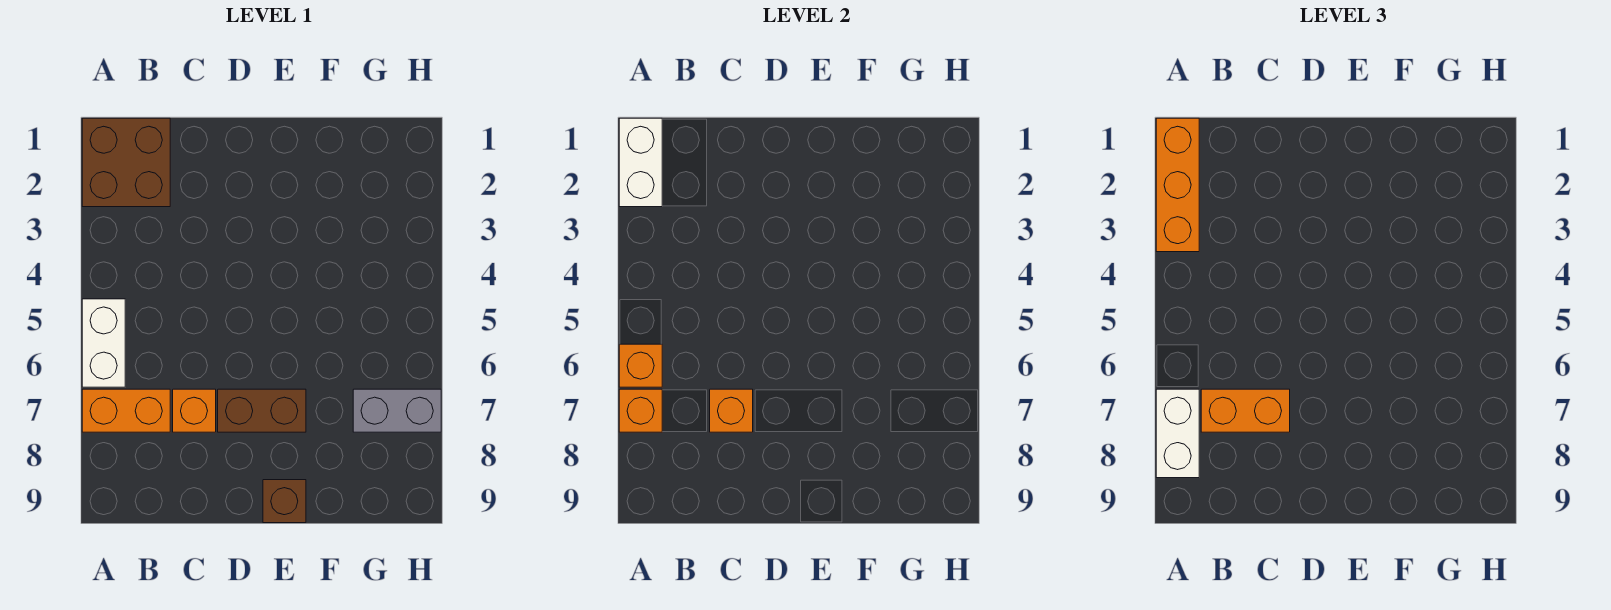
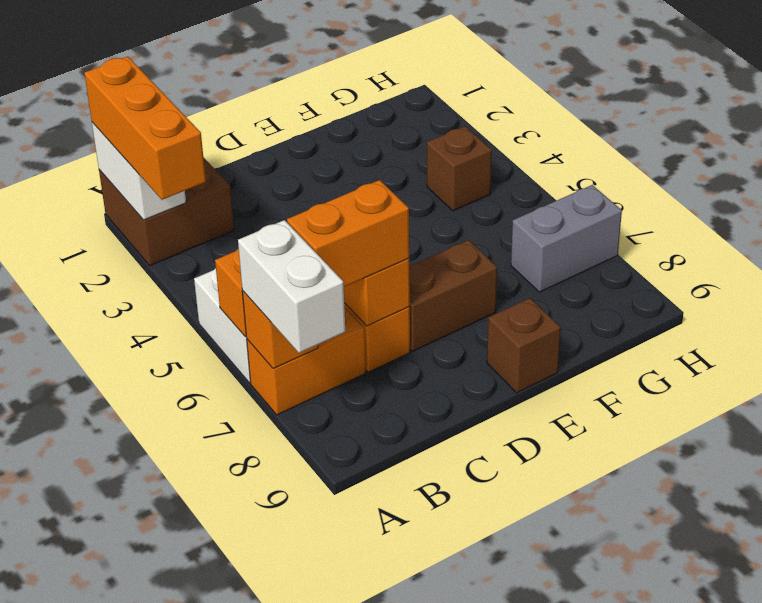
none -> brown 1x1 brick [427,126,492,211]

